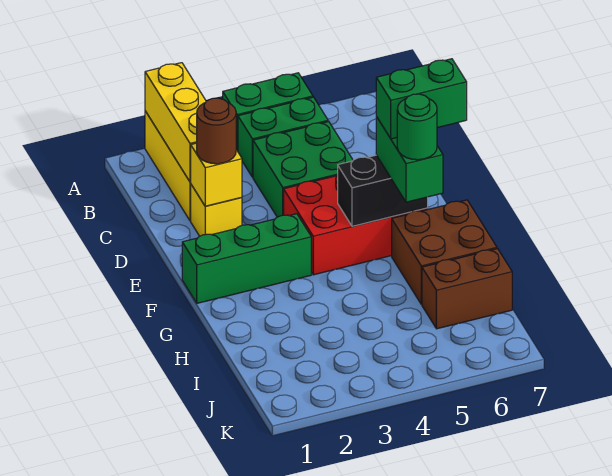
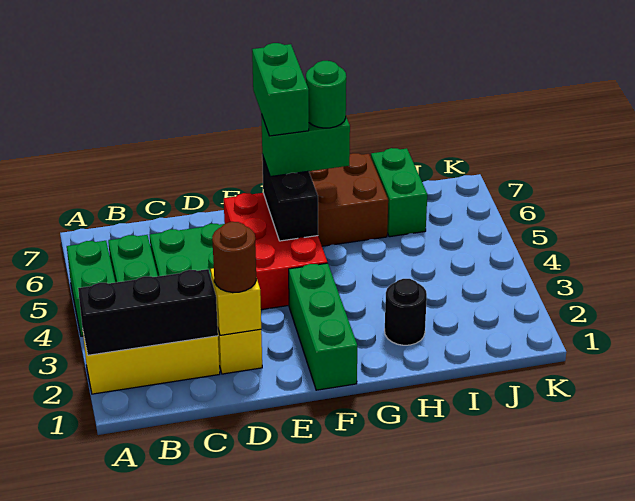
yellow 1x3 brick [145,63,206,182] -> black 1x3 brick [78,269,218,355]
none -> black 1x1 round brick [385,279,427,345]
brown 1x2 brick [422,249,512,329] -> green 1x2 brick [371,148,427,237]

